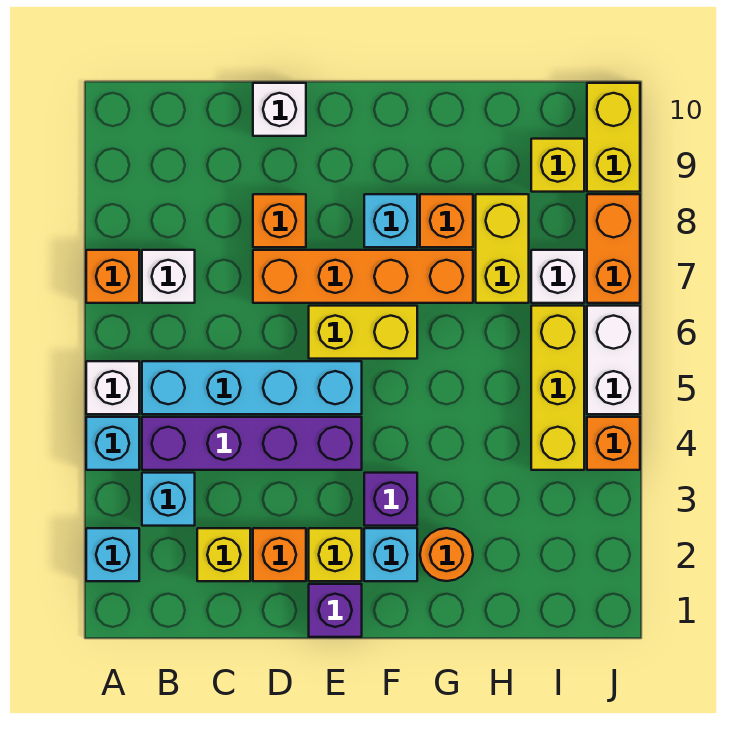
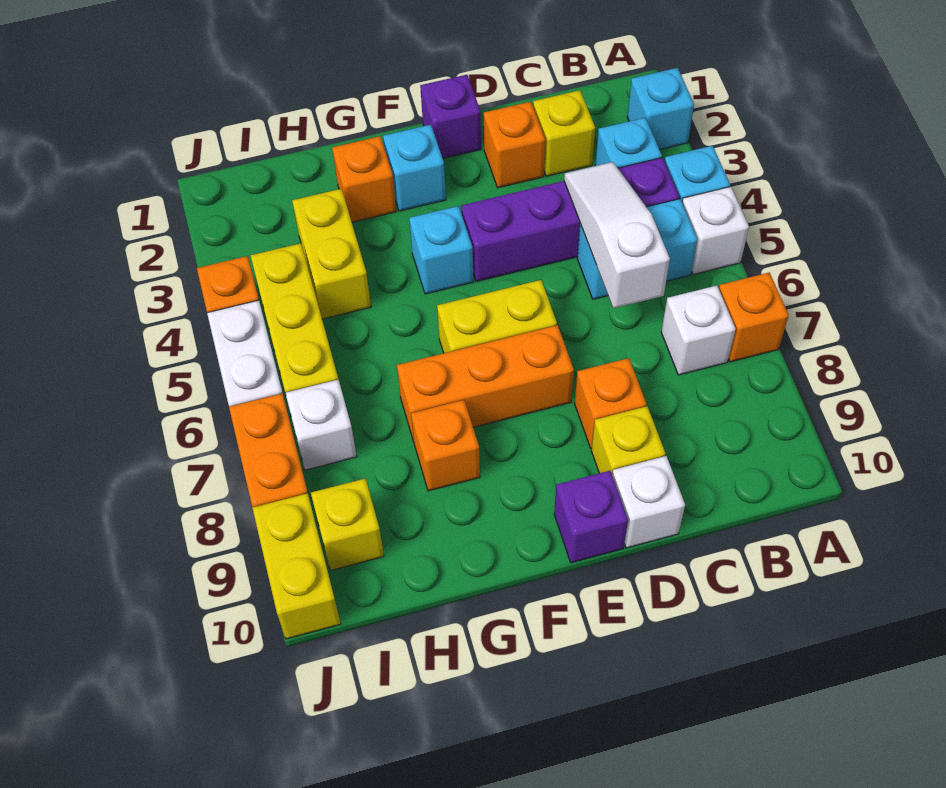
cyan 1x4 brick [142,361,362,414] -> cyan 1x2 brick [577,199,698,299]
none -> white 1x3 slope [564,162,670,308]
orange 1x4 brick [253,250,473,303] -> orange 1x3 brick [397,325,574,441]
yellow 1x1 brick [309,528,362,581] -> yellow 1x1 brick moved to [591,406,666,474]
purple 1x1 brick [364,473,417,526] -> purple 1x1 brick moved to [554,471,628,563]
cyan 1x1 brick [364,194,417,247] -> cyan 1x1 brick moved to [409,206,474,294]
orange 1x1 round brick [420,528,473,581] -> orange 1x1 brick [332,136,396,222]
yellow 1x2 brick [476,194,529,303] -> yellow 1x2 brick moved to [292,189,371,319]

